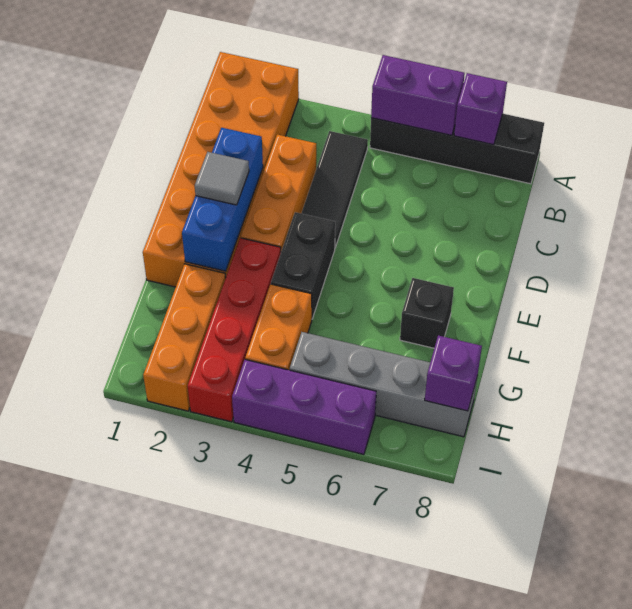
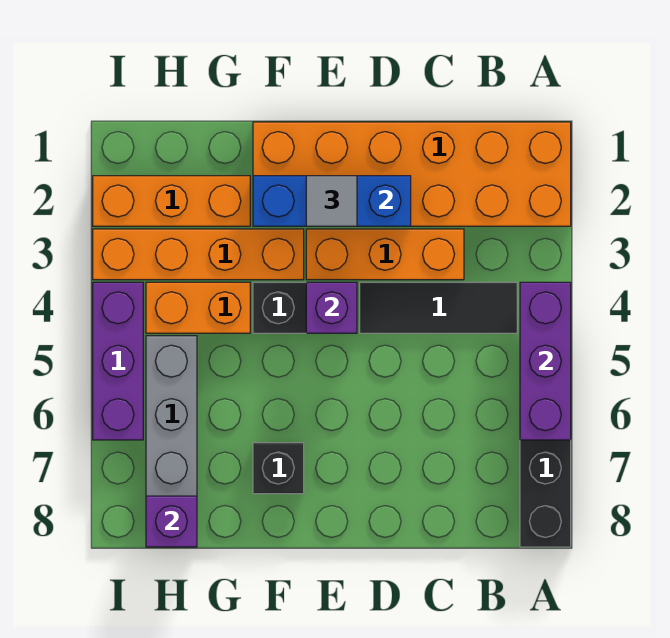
purple 1x2 brick [371,55,465,135] -> purple 1x3 brick [520,282,571,440]
purple 1x1 brick [454,73,507,145] -> purple 1x1 brick moved to [306,282,357,333]
red 1x4 brick [188,238,281,422] -> orange 1x4 brick [93,229,304,280]

